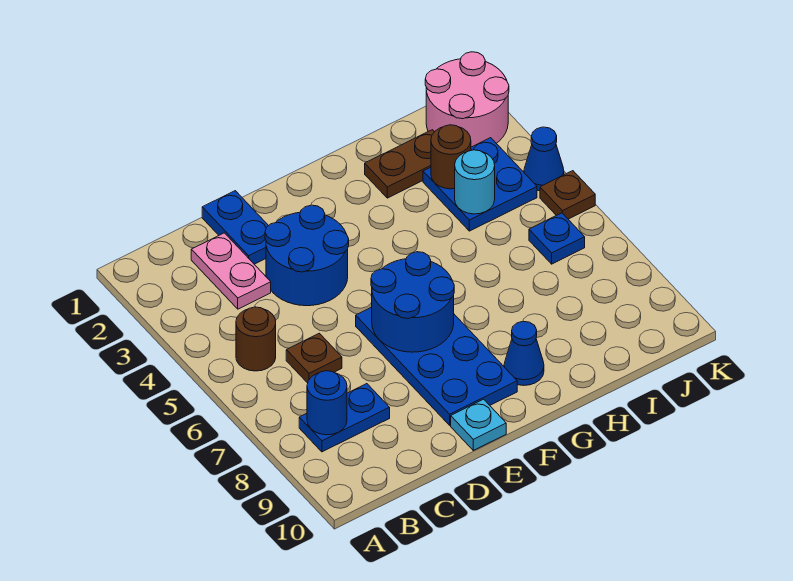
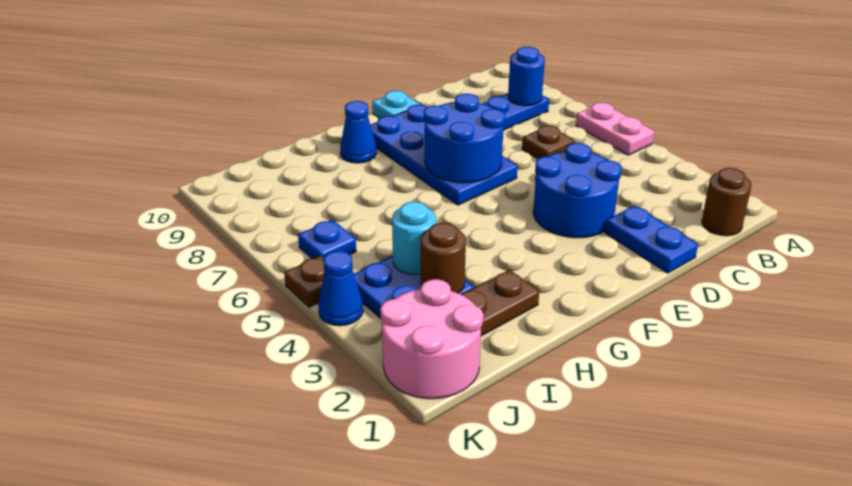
brown 1x1 round brick [236,307,276,371] -> brown 1x1 round brick moved to [702,168,752,236]
pink 1x2 plate [191,233,271,309] -> pink 1x2 plate moved to [576,103,655,155]

